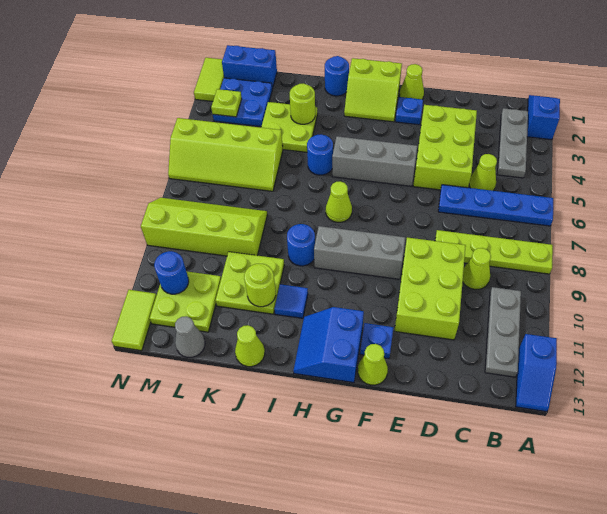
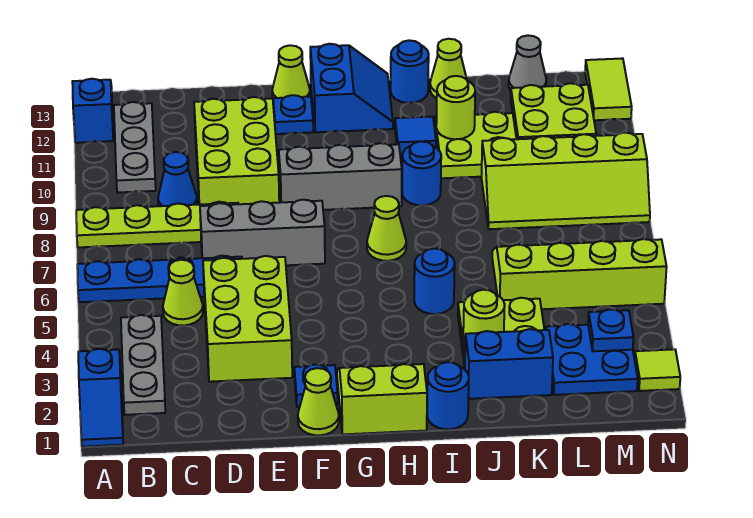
lime 1x1 cone [463,248,491,289] -> blue 1x1 cone [158,152,197,206]
grey 1x3 brick [332,136,417,186] -> grey 1x3 brick moved to [200,200,325,265]
blue 1x2 brick [222,45,277,88] -> blue 1x2 brick moved to [465,329,553,399]
lime 1x1 plate [211,89,242,117] -> blue 1x1 plate [588,309,634,351]
blue 1x1 round brick [154,251,189,294] -> blue 1x1 round brick moved to [391,40,429,103]
lime 1x2 tile [194,58,224,101] -> lime 1x1 tile [635,349,680,391]

